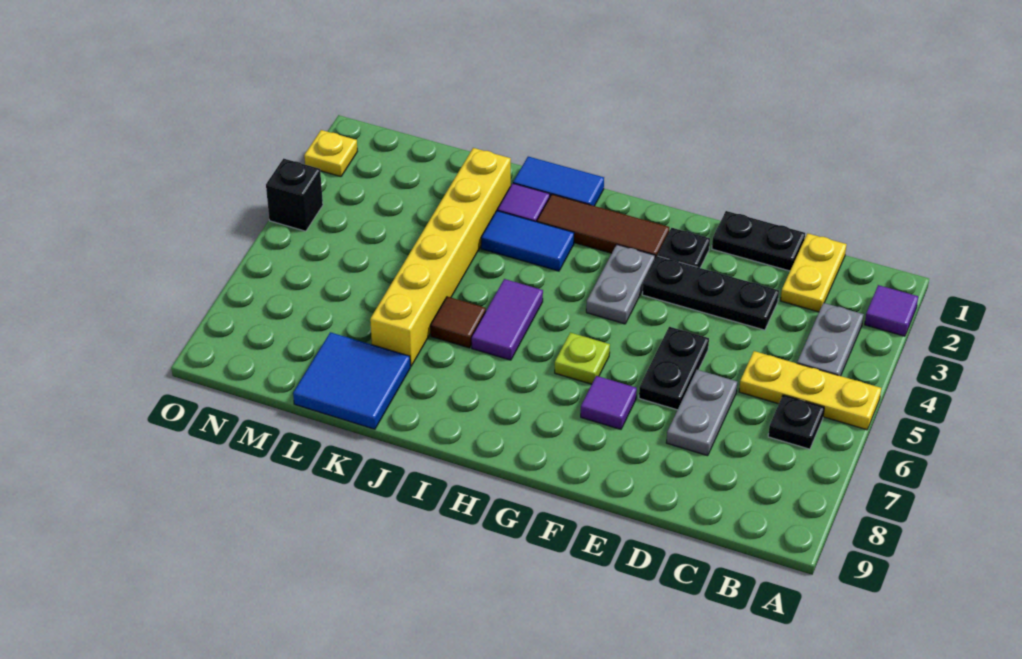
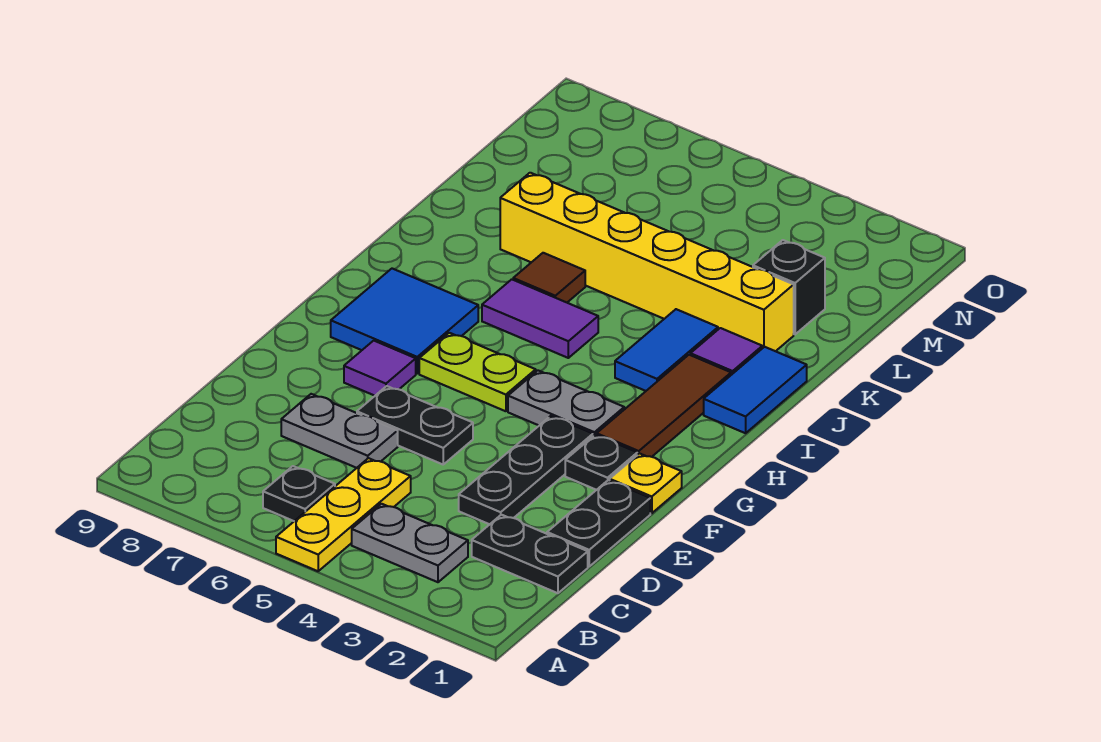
purple 1x1 tile [865,285,918,336] -> none
yellow 1x2 plate [781,233,847,312] -> black 1x2 plate [472,515,588,593]
lime 1x1 plate [555,333,610,384] -> lime 1x2 plate [419,333,536,411]
blue 2x2 tile [293,332,411,429] -> blue 2x2 tile moved to [331,269,478,374]
yellow 1x1 plate [304,130,357,177] -> yellow 1x1 plate moved to [610,454,682,513]
black 1x1 brick [266,159,323,231] -> black 1x1 brick moved to [753,240,825,334]

